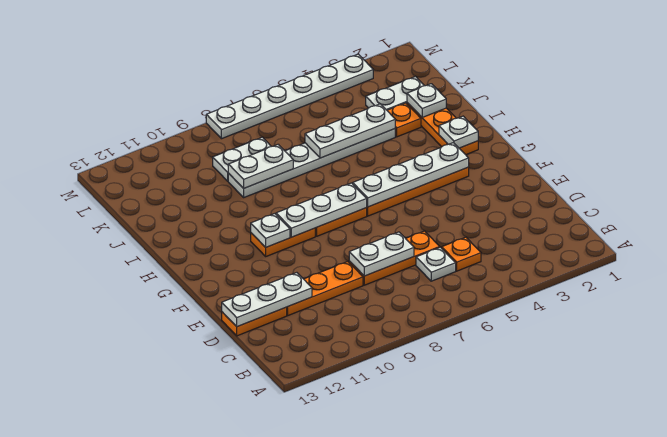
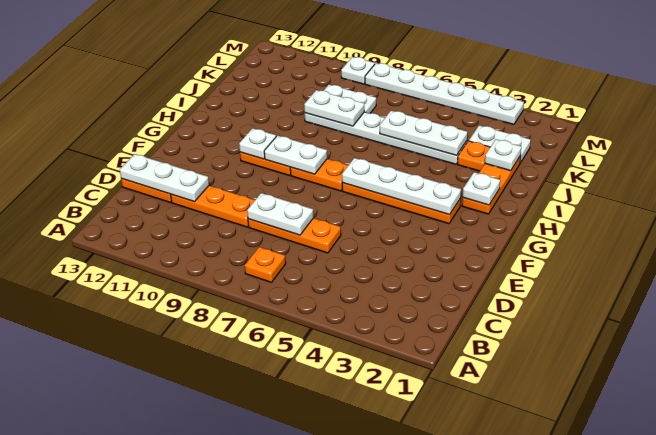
orange 1x1 plate [442,237,481,271] -> orange 1x1 plate moved to [245,247,286,282]
white 1x1 plate [416,247,456,281] -> white 1x1 plate moved to [341,57,375,84]
white 1x3 plate [276,183,367,237] -> white 1x2 plate [264,136,327,174]

